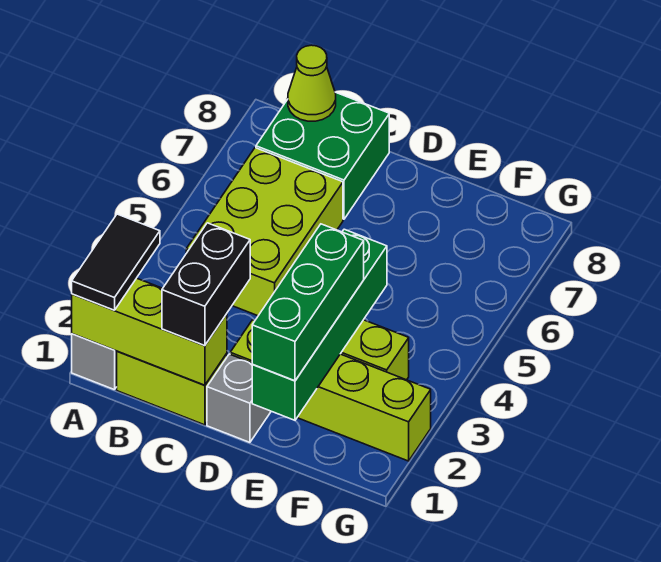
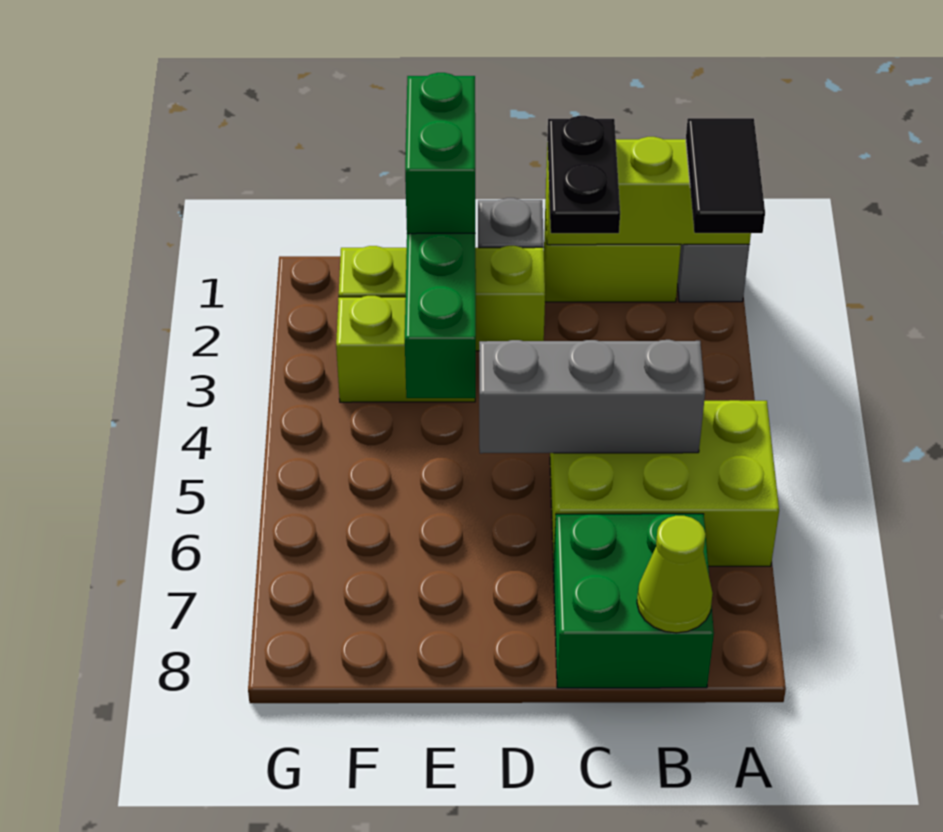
lime 2x3 brick [186,148,343,316] -> lime 2x3 brick turned to [550,400,779,566]
none -> grey 1x3 brick [479,340,705,453]
black 1x2 brick [162,223,250,346] -> black 1x2 plate [547,116,620,233]
lime 1x4 brick [230,320,431,461] -> lime 1x3 brick [339,246,545,351]
green 1x3 brick [252,224,364,381] -> green 1x2 brick [405,73,475,234]

